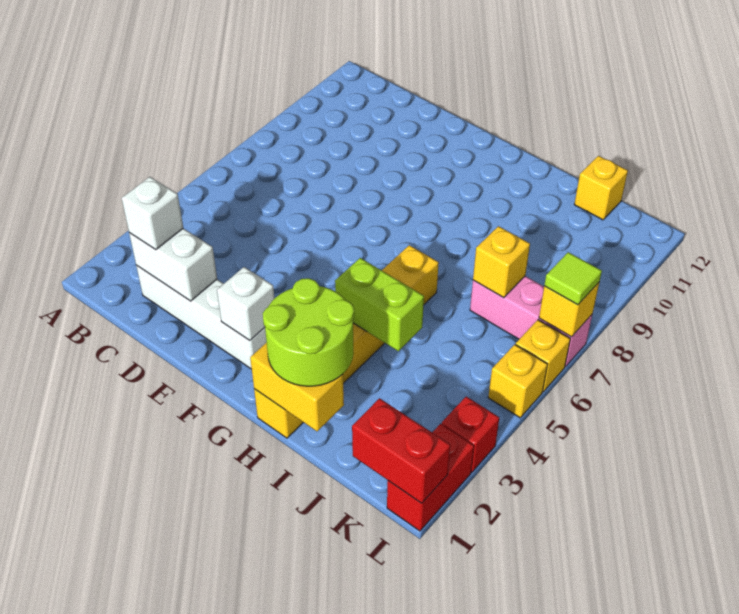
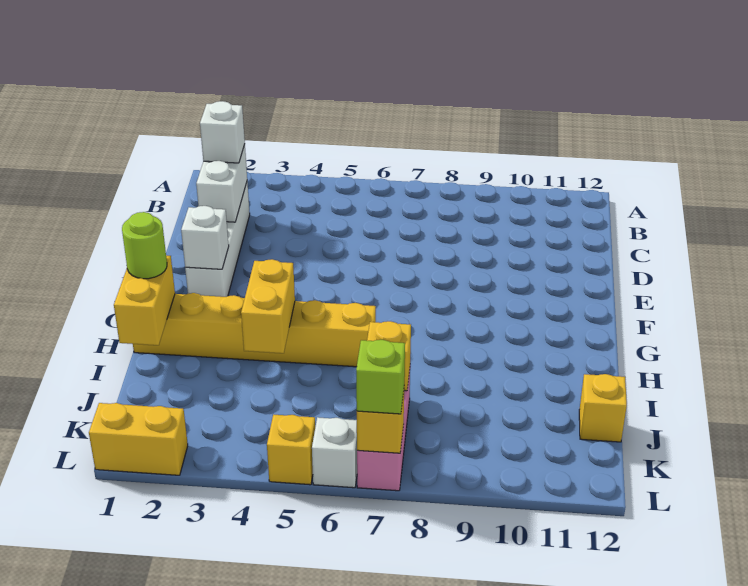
lime 2x2 round brick [263,278,354,386] -> lime 1x1 round brick [122,212,167,279]
lime 1x2 brick [335,258,424,351] -> yellow 1x2 brick [241,259,295,353]
red 1x2 brick [352,398,450,503] -> none
red 1x2 brick [387,424,474,531] -> yellow 1x2 brick [89,403,188,475]
red 1x1 brick [442,397,499,472] -> none
yellow 1x1 brick [516,320,570,392] -> white 1x1 brick [312,417,357,488]
lime 1x1 tile [544,252,602,305] -> lime 1x1 brick [356,340,405,414]

